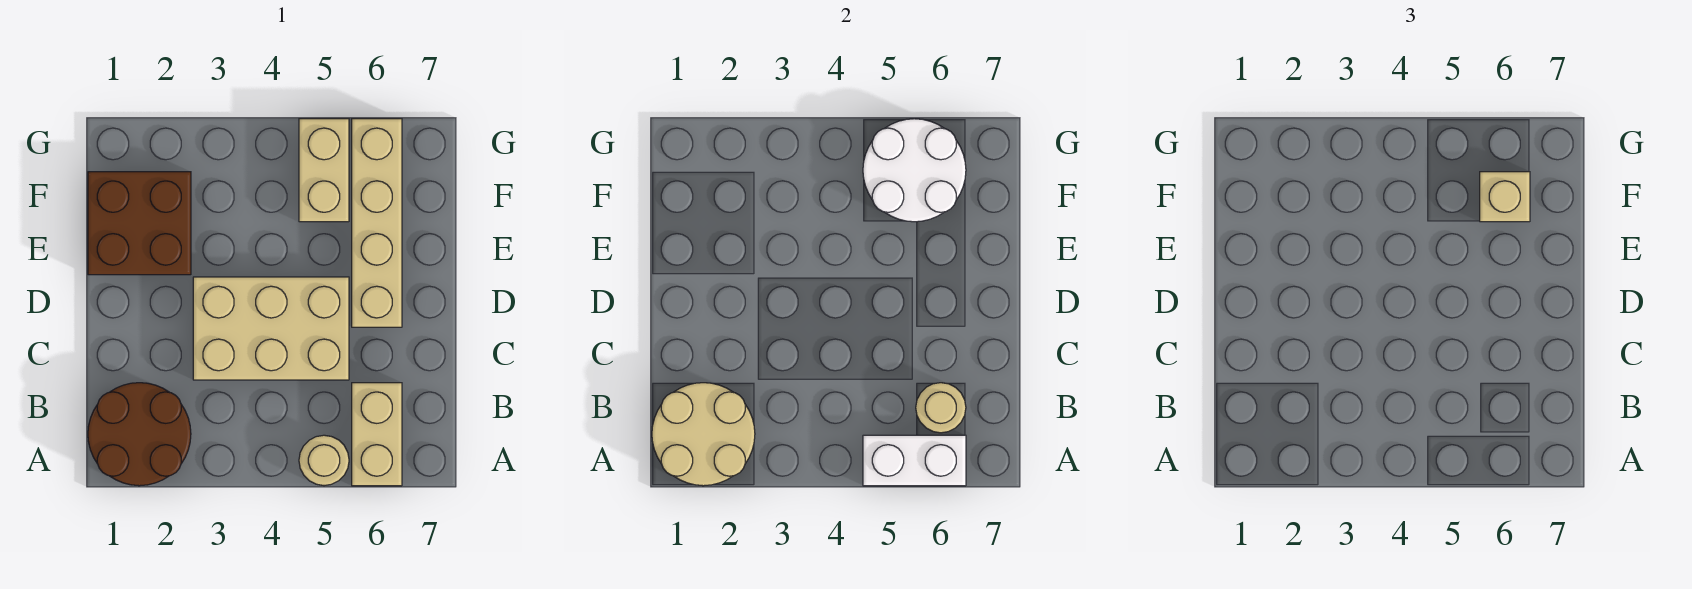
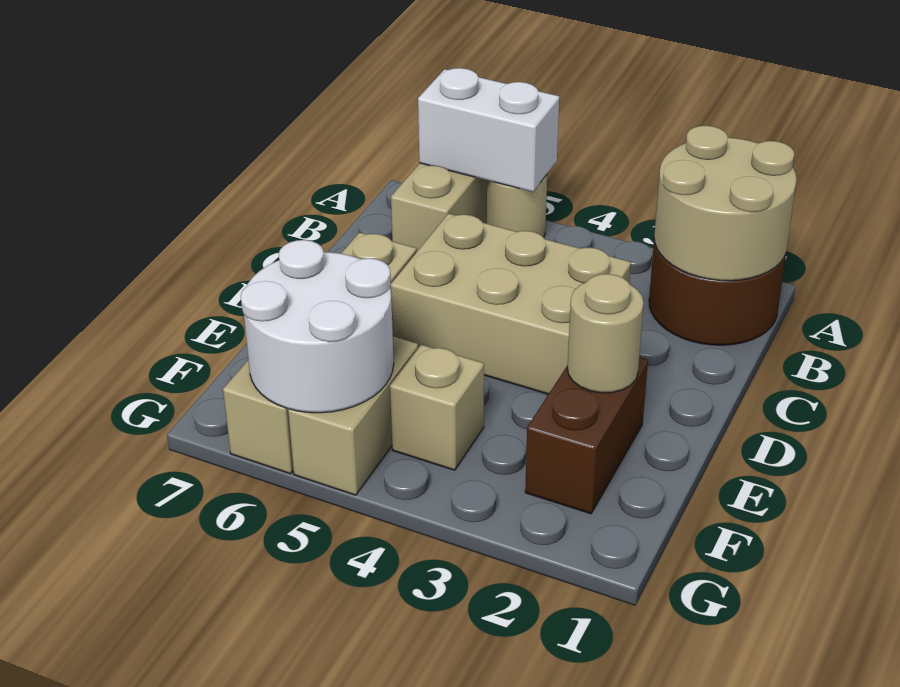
tan 1x1 round brick [916,383,966,433] -> tan 1x1 round brick moved to [568,274,644,393]
brown 2x2 brick [88,172,191,275] -> brown 1x2 brick [525,357,648,514]
tan 1x1 brick [1480,172,1530,222] -> tan 1x1 brick moved to [390,345,484,470]

